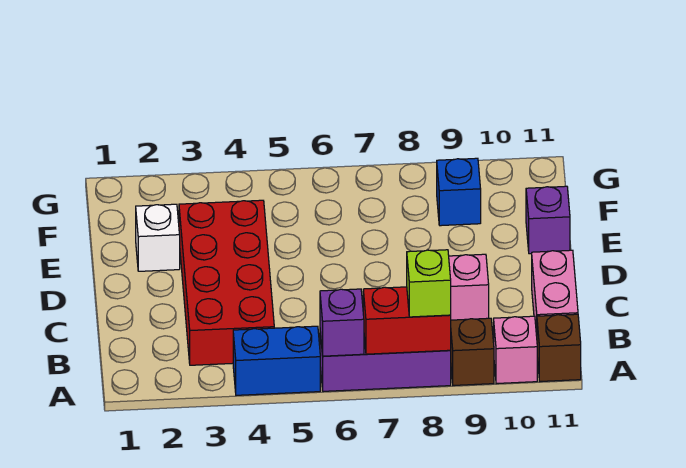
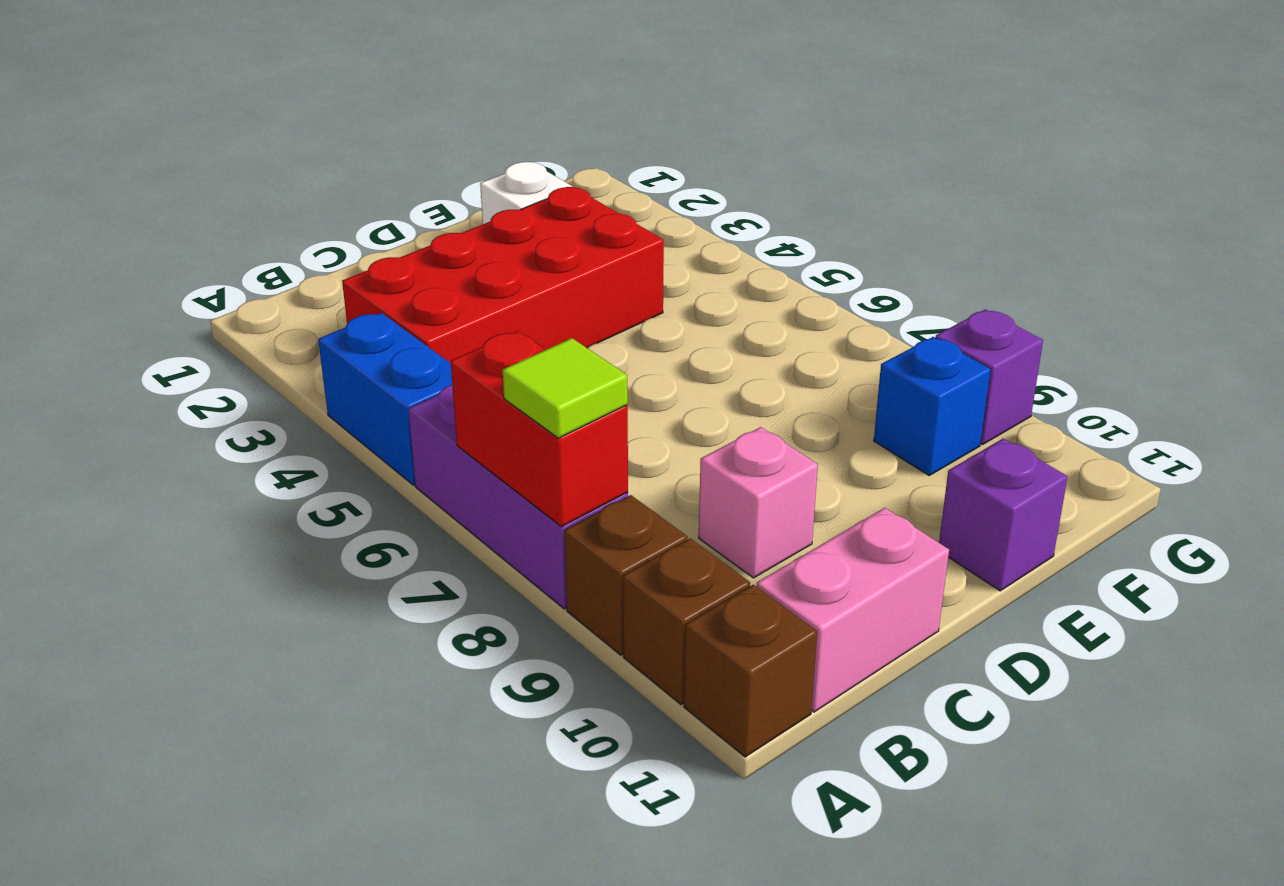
purple 1x1 brick [320,289,364,356] -> purple 1x1 brick moved to [935,309,1043,445]
lime 1x1 brick [407,250,451,317] -> lime 1x1 tile [503,338,628,438]
pink 1x1 brick [494,316,537,384] -> brown 1x1 brick [623,539,750,704]

